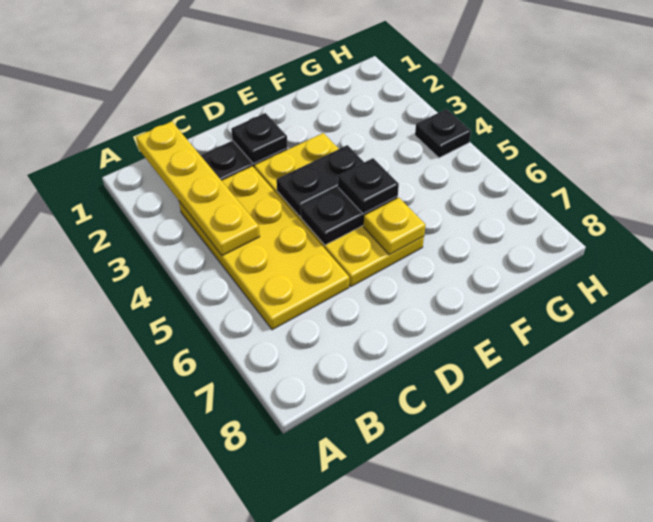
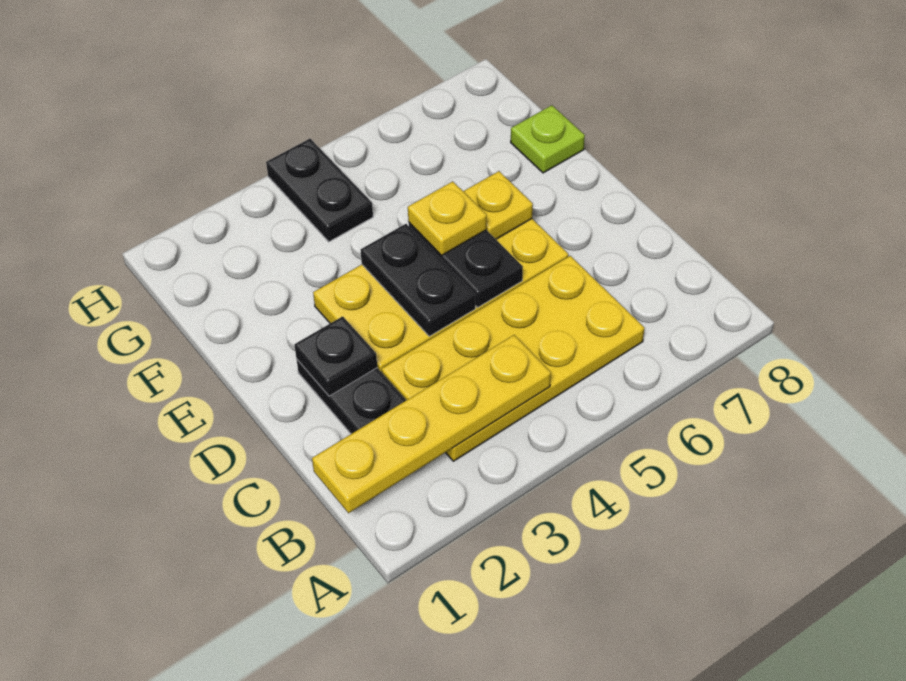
black 1x1 plate [338,158,399,214] -> yellow 1x1 plate [408,181,487,256]
none -> lime 1x1 plate [511,105,585,173]
black 1x1 plate [415,109,471,158] -> black 1x2 plate [266,139,373,242]

